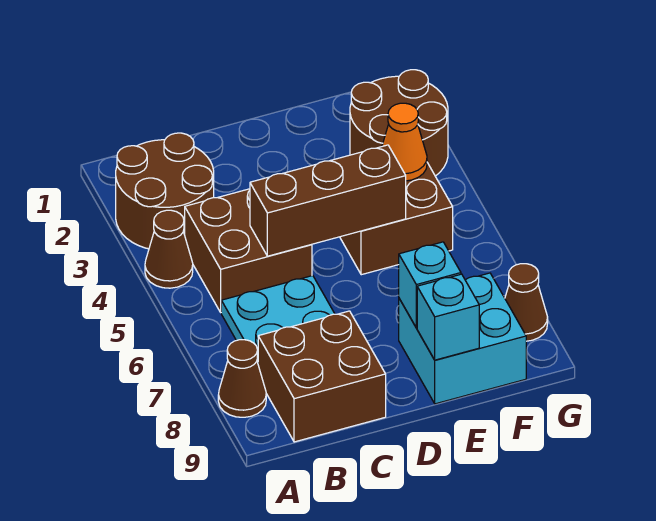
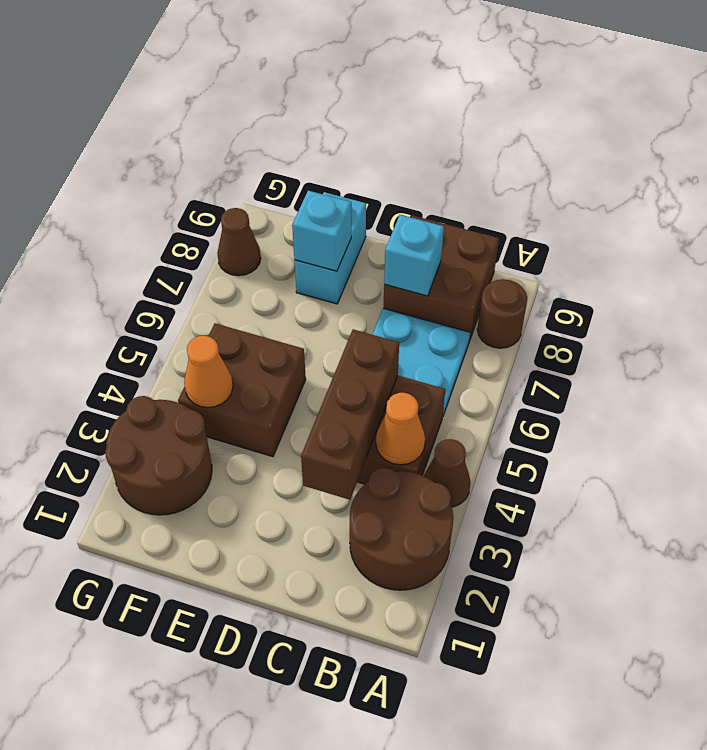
brown 1x1 cone [218,340,266,417] -> brown 1x1 round brick [477,279,527,348]
none -> orange 1x1 cone [376,393,425,465]
brown 1x3 brick [250,145,406,256] -> brown 1x3 brick turned to [301,329,399,500]
cyan 2x2 brick [399,273,526,404] -> cyan 1x2 brick [294,192,366,304]
cyan 1x1 brick [417,274,479,360] -> cyan 1x1 brick moved to [384,215,444,296]

